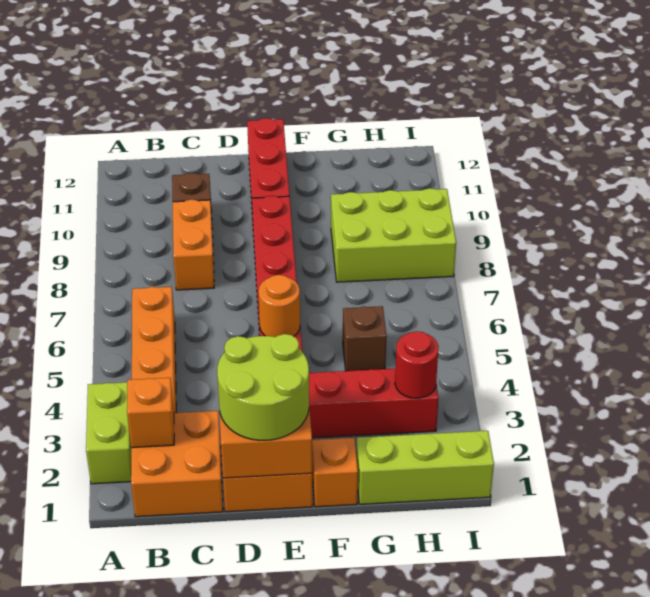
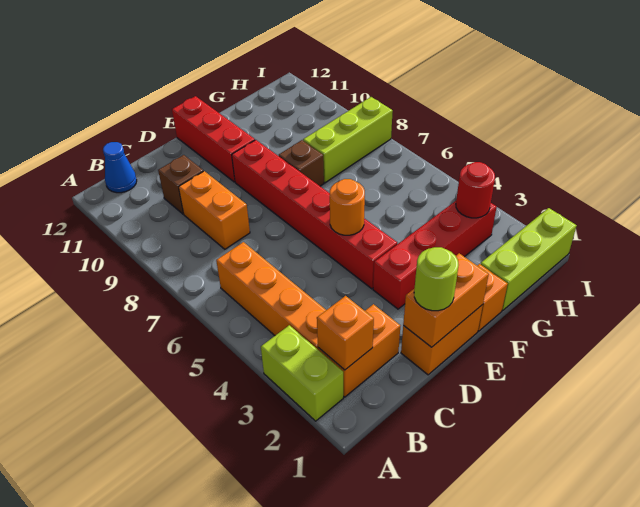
orange 2x2 brick [131,411,223,517] -> orange 1x2 brick [318,304,400,397]
none -> blue 1x1 cone [103,142,137,193]
lime 2x2 round brick [217,334,309,440] -> lime 1x1 round brick [414,247,459,311]
brown 1x1 brick [343,306,387,371] -> brown 1x1 brick moved to [279,140,324,186]
lime 2x3 brick [331,188,456,282] -> lime 1x3 brick [303,97,393,183]

